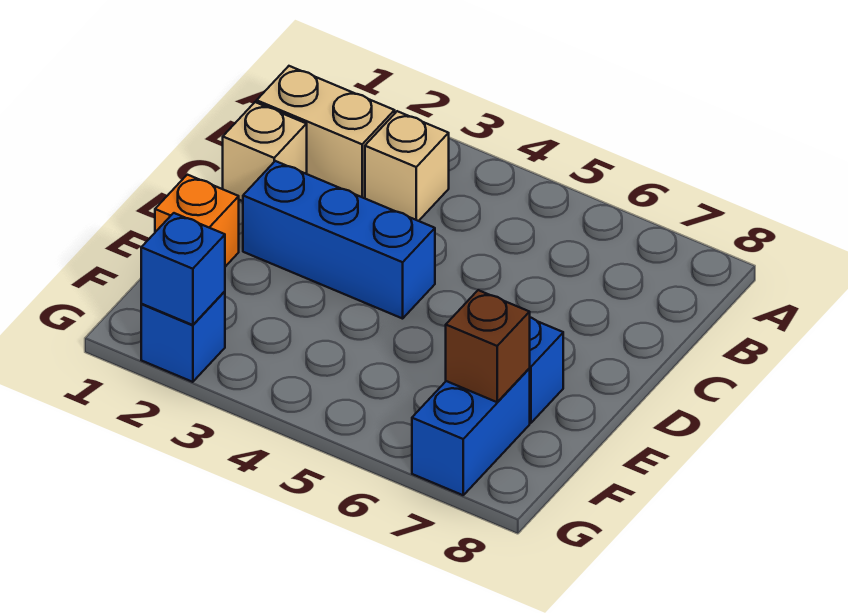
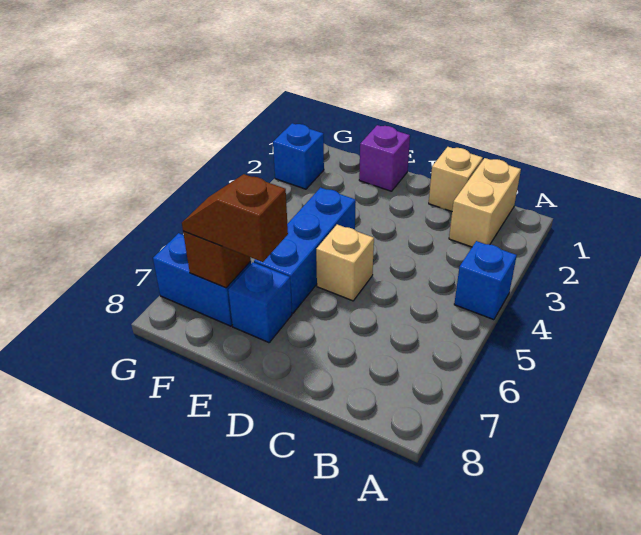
tan 1x1 brick [365,111,449,221] -> tan 1x1 brick moved to [316,224,374,301]
blue 1x3 brick [243,161,435,319] -> blue 1x3 brick moved to [254,187,356,313]
orange 1x1 brick [155,175,239,267] -> purple 1x1 brick [359,125,410,191]
none -> brown 1x2 slope [182,174,288,262]
blue 1x1 brick [141,213,225,325] -> blue 1x1 brick moved to [454,241,517,320]

